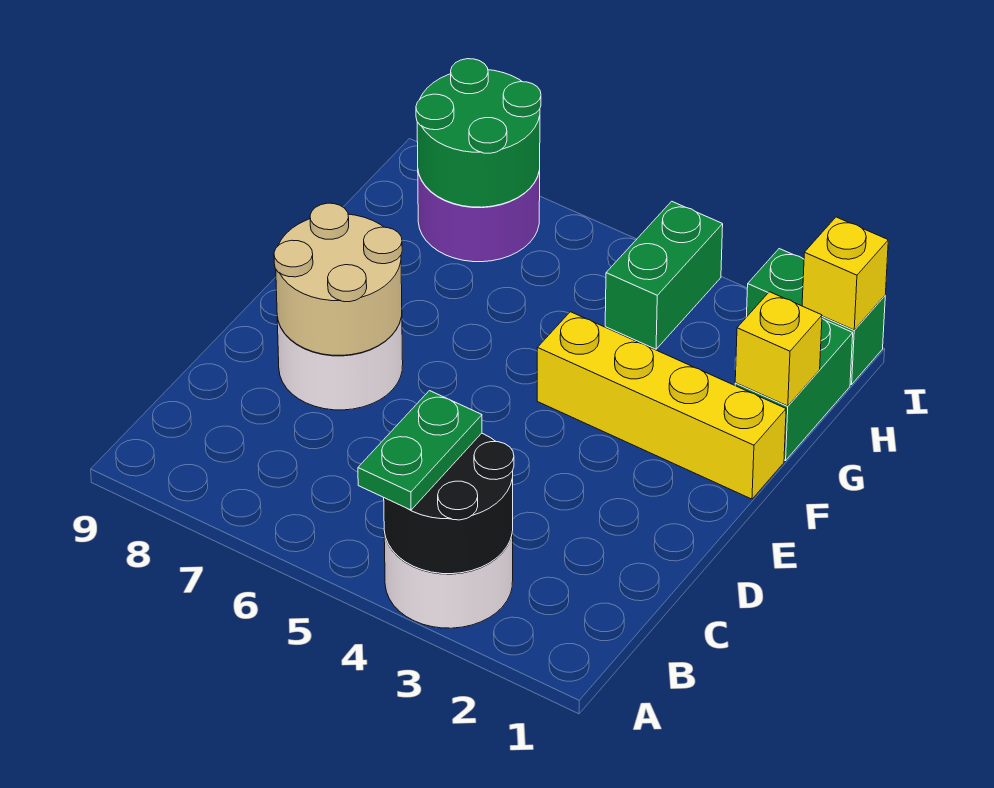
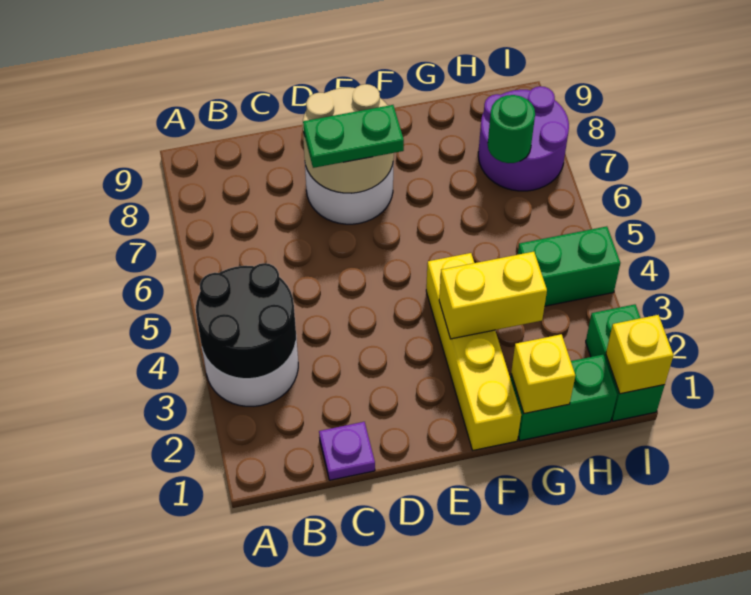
green 1x2 plate [358,391,482,510] -> green 1x2 plate moved to [303,105,404,168]
none -> purple 1x1 plate [319,422,375,480]
none -> yellow 1x2 brick [439,251,547,339]
green 2x2 round brick [416,59,541,207] -> green 1x1 round brick [488,95,535,163]

